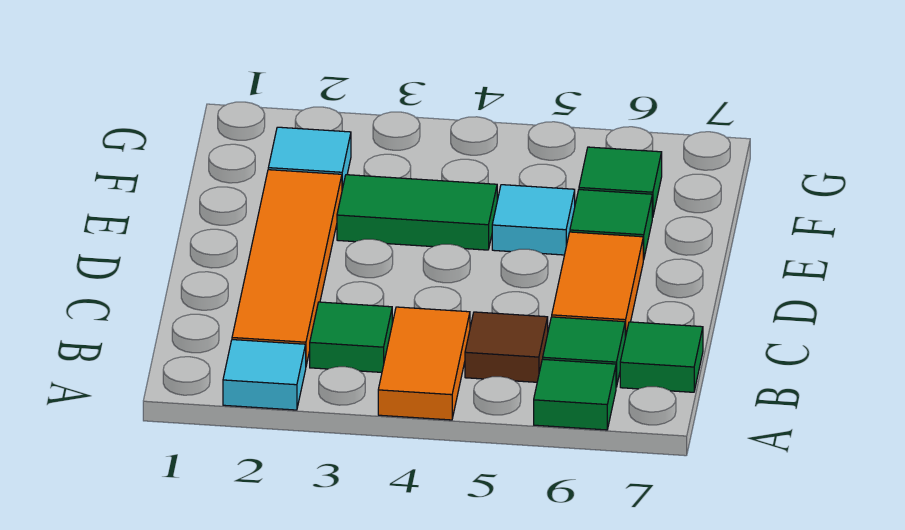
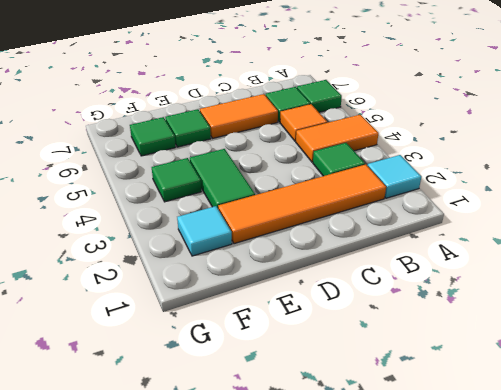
brown 1x1 tile [465,312,548,382] -> orange 1x1 tile [280,104,327,141]
green 1x1 tile [620,322,703,392] -> green 1x1 tile moved to [152,158,201,202]
cyan 1x1 tile [492,185,575,255] -> none

